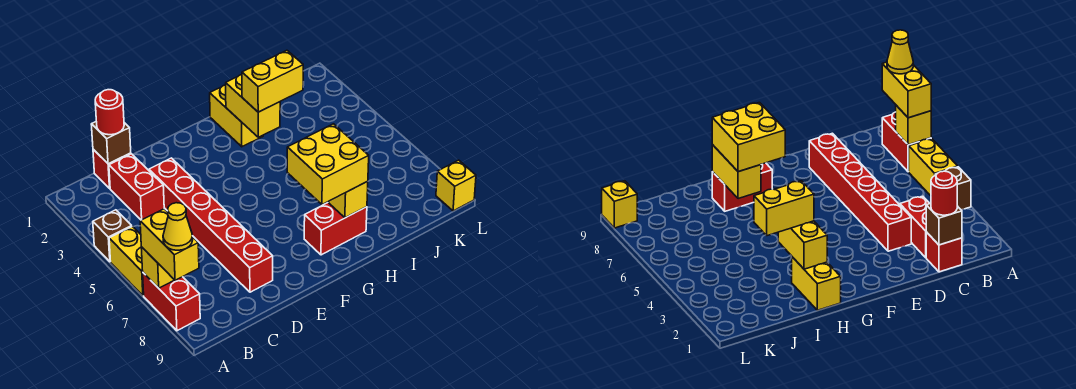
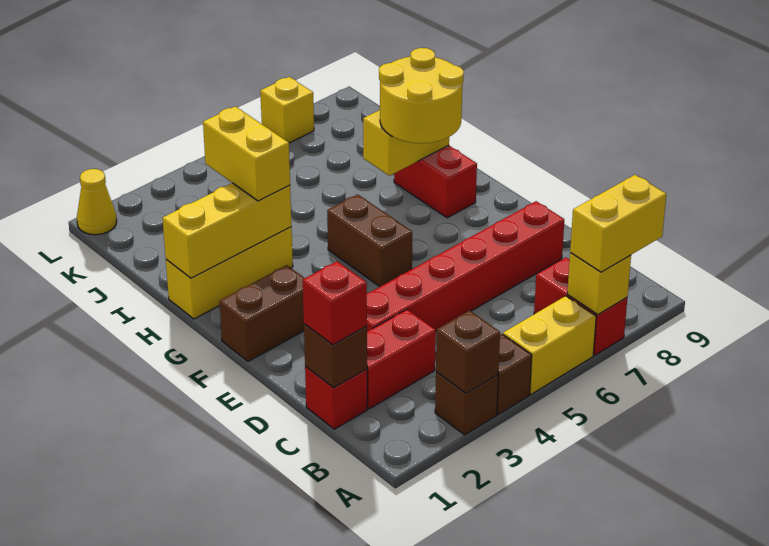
none -> brown 1x1 brick [435,372,498,435]
none -> brown 1x1 brick [436,311,500,393]
red 1x2 brick [143,273,200,331] -> red 1x2 brick turned to [534,257,627,355]
yellow 1x1 cone [163,203,193,250] -> yellow 1x1 cone moved to [77,169,117,235]
red 1x1 round brick [95,90,124,135] -> red 1x1 brick [303,261,367,345]
none -> brown 1x2 brick [220,265,305,361]
none -> brown 1x2 brick [327,194,412,287]
yellow 2x2 brick [287,124,369,204] -> yellow 2x2 round brick [379,48,464,143]
yellow 1x2 brick [210,85,263,147] -> yellow 1x3 brick [166,227,293,319]
yellow 1x2 brick [226,75,280,137] -> yellow 1x3 brick [163,183,292,278]
yellow 1x1 brick [436,160,476,211] -> yellow 1x1 brick moved to [260,77,314,143]

